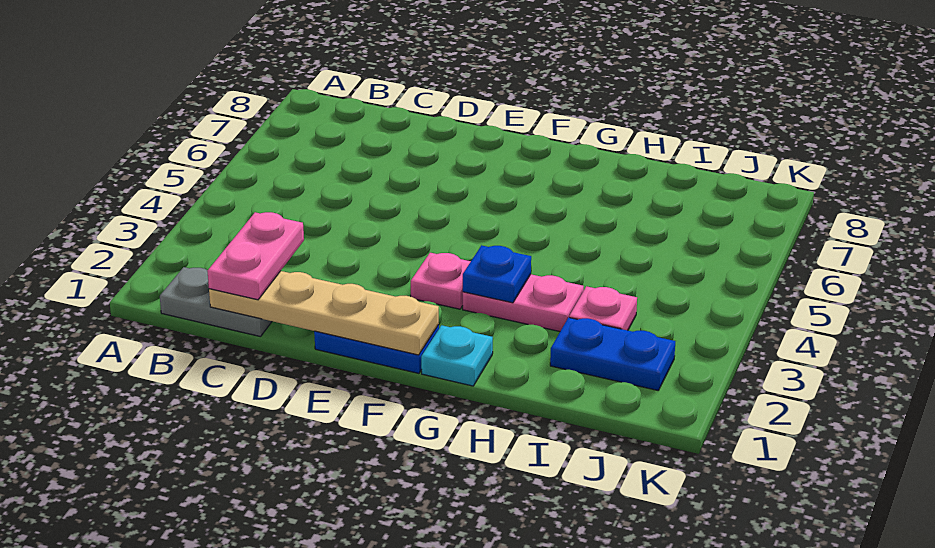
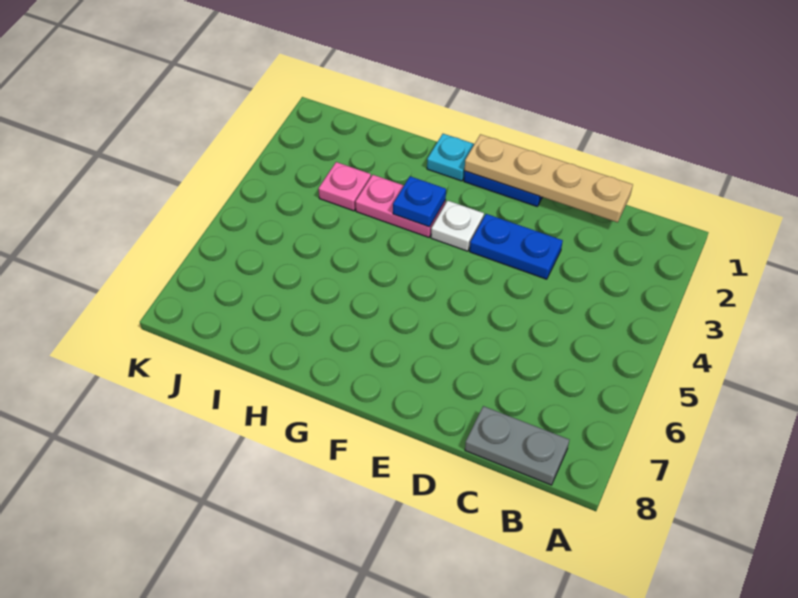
grey 1x2 plate [160,267,272,337] -> grey 1x2 plate moved to [465,406,569,485]
pink 1x2 plate [207,212,304,300] -> none
pink 1x1 plate [411,253,471,309] -> white 1x1 plate [431,201,484,251]
blue 1x2 plate [550,317,675,390] -> blue 1x2 plate moved to [470,214,563,279]

